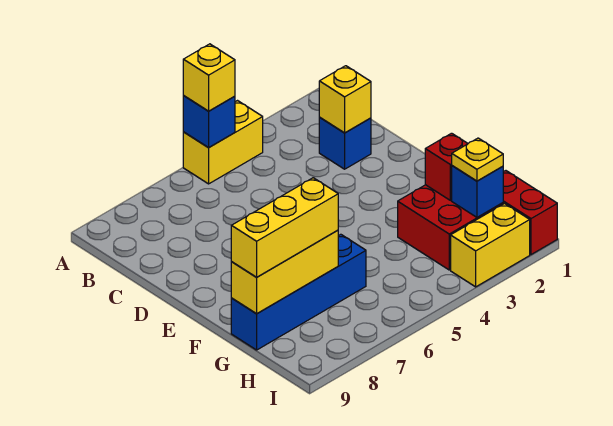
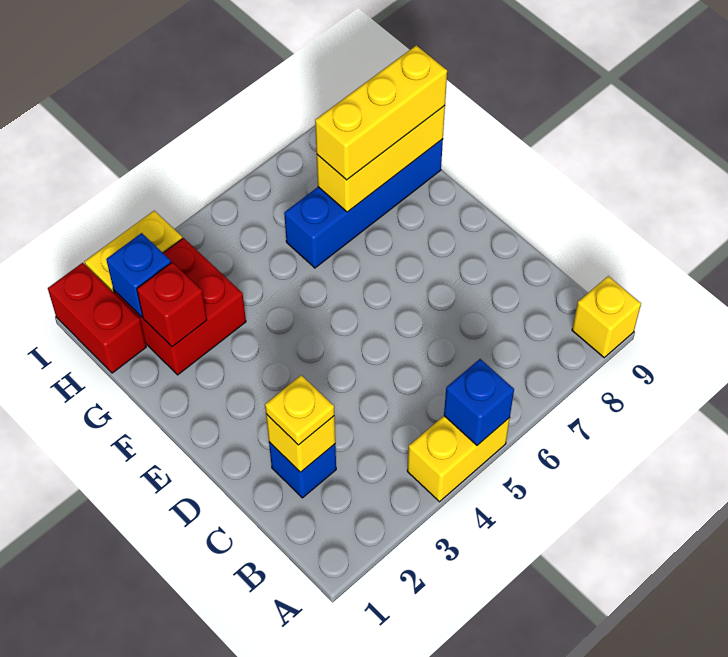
yellow 1x1 brick [183,44,235,111] -> yellow 1x1 brick moved to [572,276,641,358]
yellow 1x1 plate [452,138,503,181] -> yellow 1x1 plate moved to [265,375,334,445]

